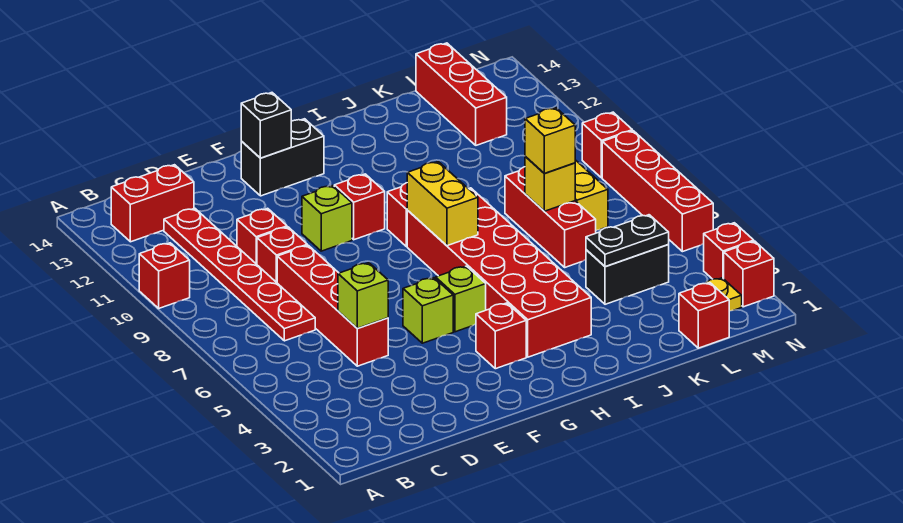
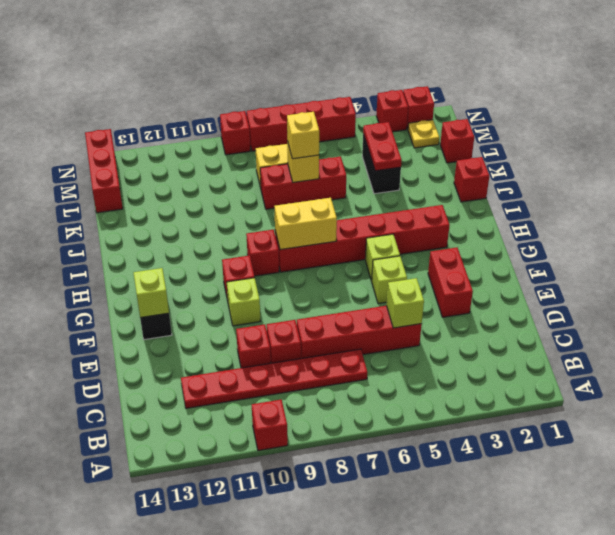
red 1x2 brick [111,165,194,242] -> red 1x2 brick moved to [428,248,473,317]
black 1x1 brick [241,93,291,158] -> lime 1x1 brick [134,268,169,318]
red 1x1 brick [476,303,526,369] -> red 1x1 brick moved to [454,157,489,202]
red 2x6 brick [407,188,591,357] -> red 1x6 brick [275,205,450,272]
black 1x2 plate [586,215,669,267] -> red 1x2 plate [363,122,402,171]
red 1x3 brick [416,43,507,145] -> red 1x3 brick turned to [85,129,123,213]

